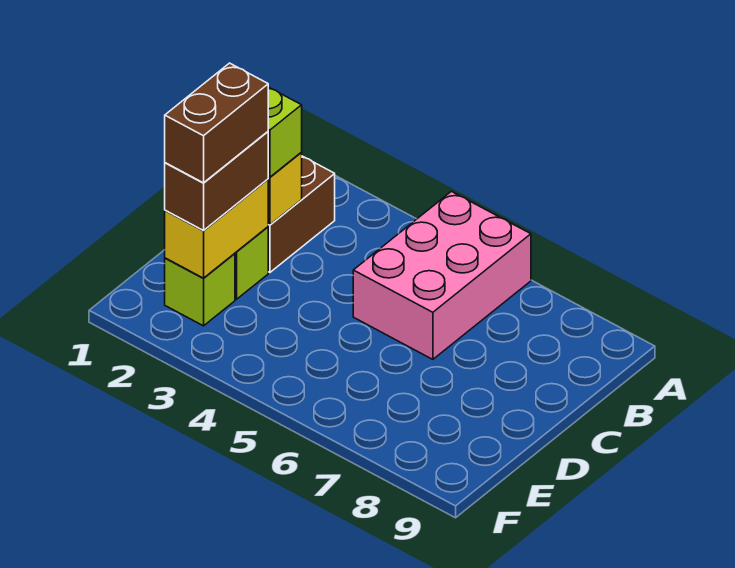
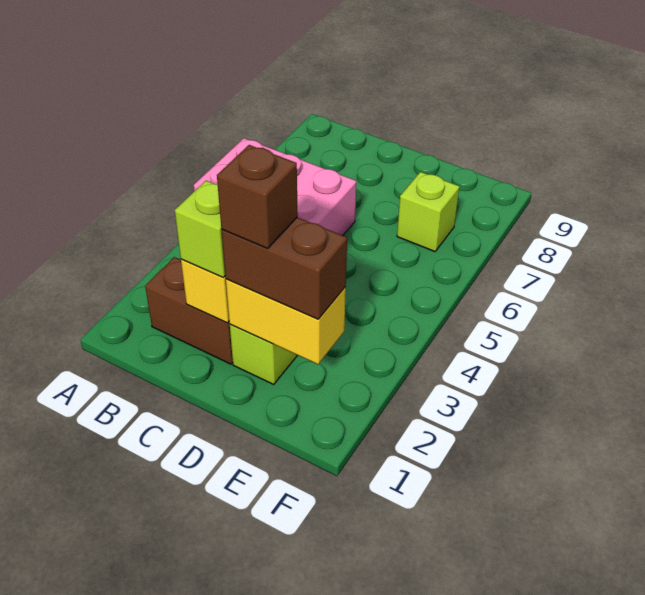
brown 1x2 brick [165,63,268,183] -> brown 1x1 brick [217,145,298,249]
lime 1x1 brick [165,253,235,326] -> lime 1x1 brick moved to [397,172,459,252]

